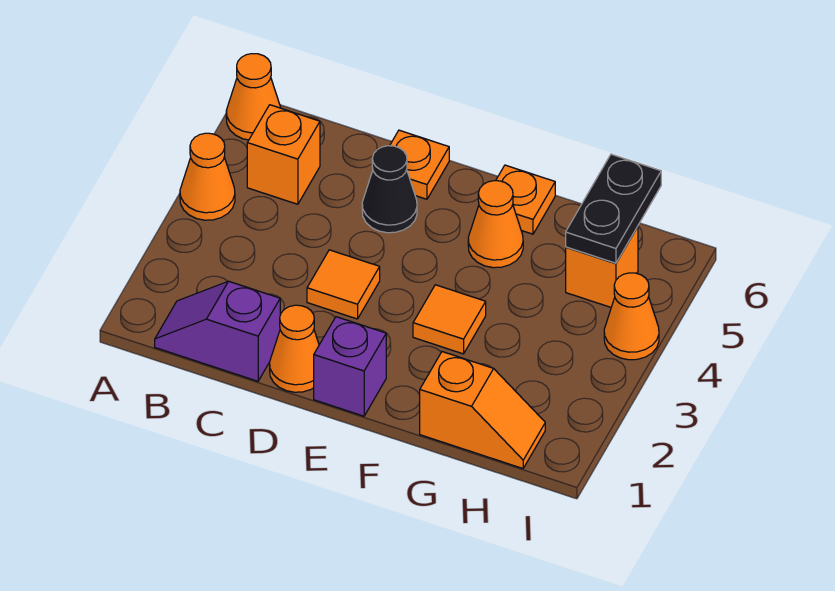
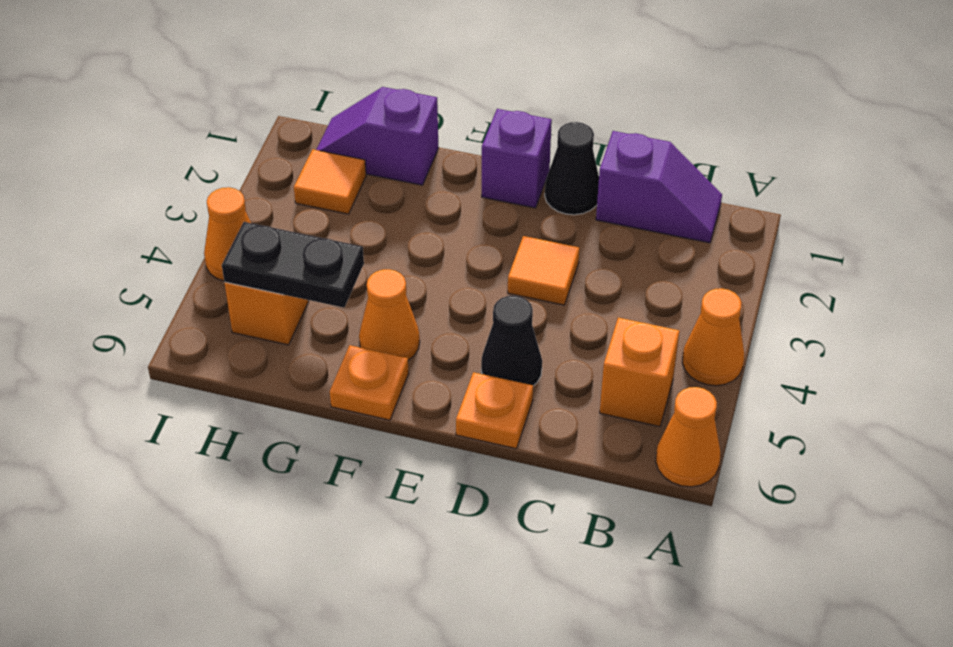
orange 1x1 cone [270,305,319,392] -> black 1x1 cone [545,122,599,215]
orange 1x1 tile [413,285,486,354] -> orange 1x1 tile moved to [294,149,366,214]
orange 1x2 slope [420,352,545,468] -> purple 1x2 slope [316,87,438,185]
black 1x2 plate [566,154,661,263] -> black 1x2 plate turned to [222,222,364,308]

